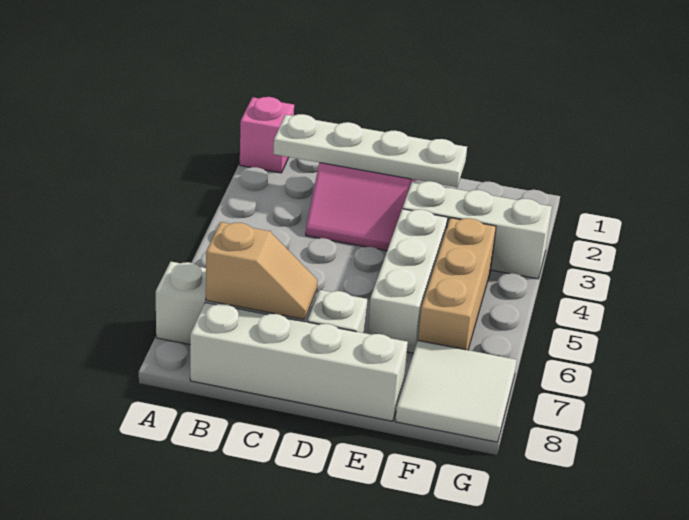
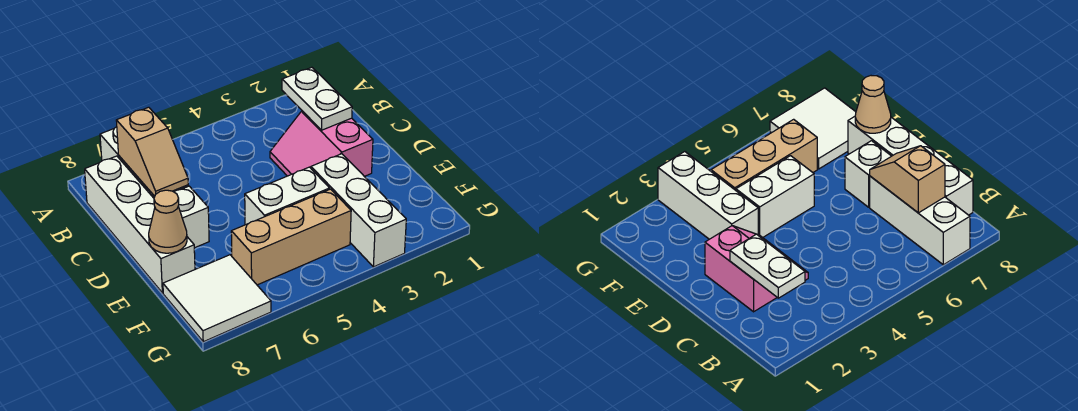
pink 1x1 brick [240,97,294,173] -> none
white 1x4 plate [273,114,467,187] -> white 1x2 plate [282,67,352,130]
white 1x3 brick [368,209,448,353] -> white 1x2 brick [245,167,330,225]
none -> tan 1x1 cone [149,190,187,253]

